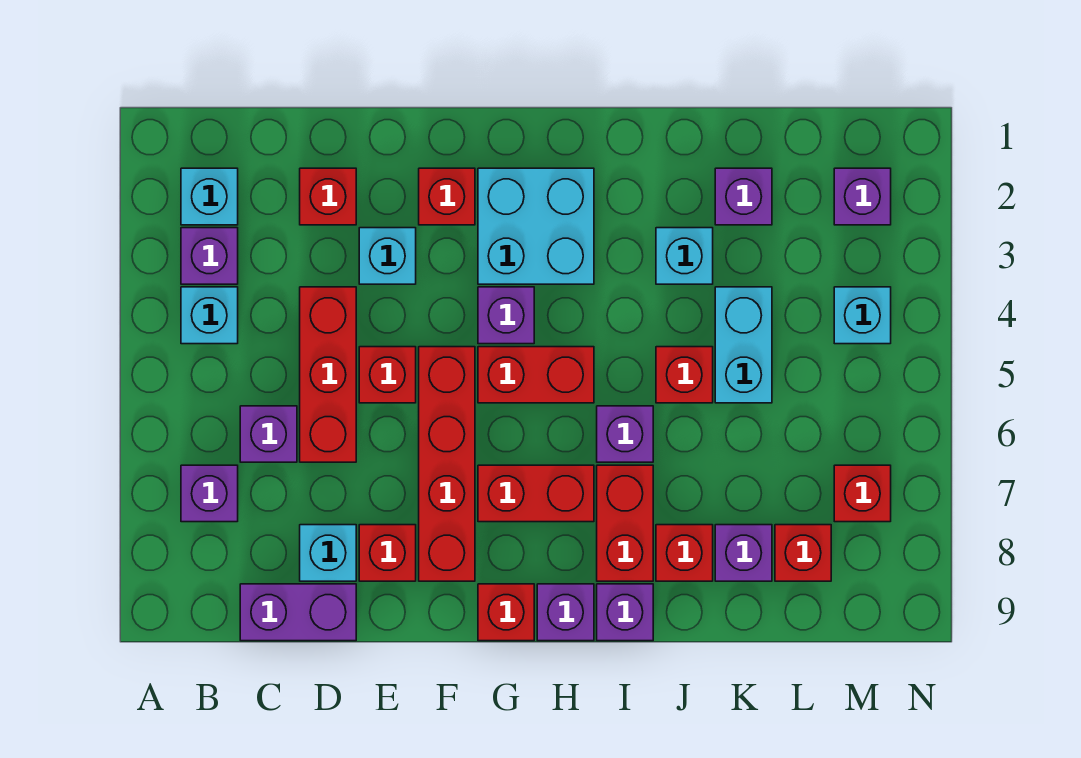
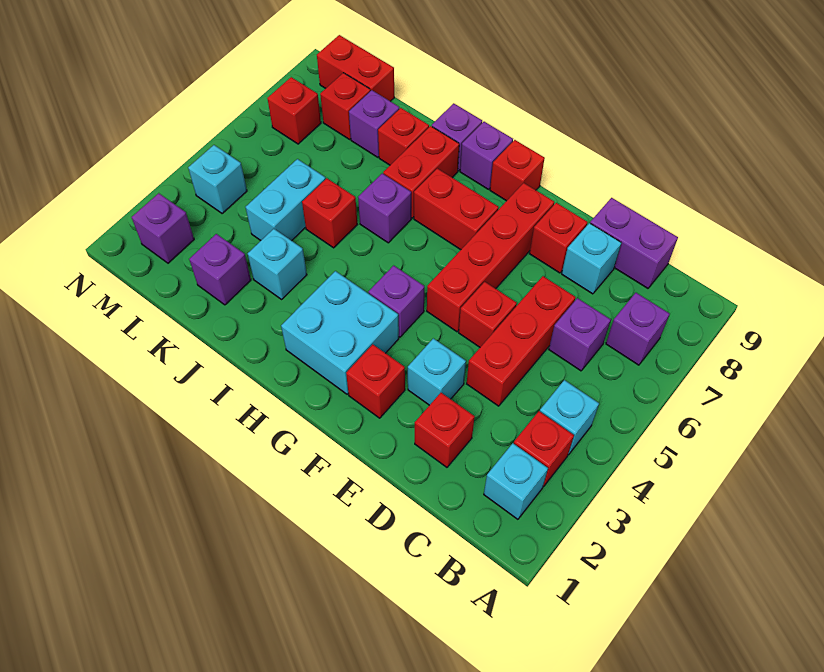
purple 1x1 brick [181,228,238,284] -> red 1x1 brick [514,411,574,486]
red 1x2 brick [478,347,594,403] -> red 1x2 brick moved to [317,35,394,101]

